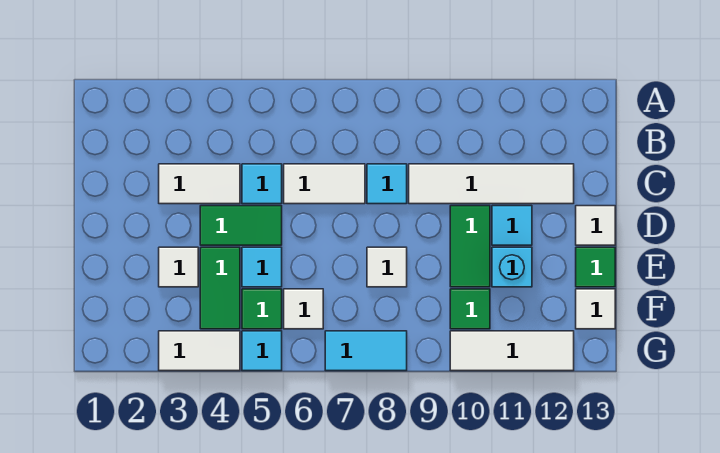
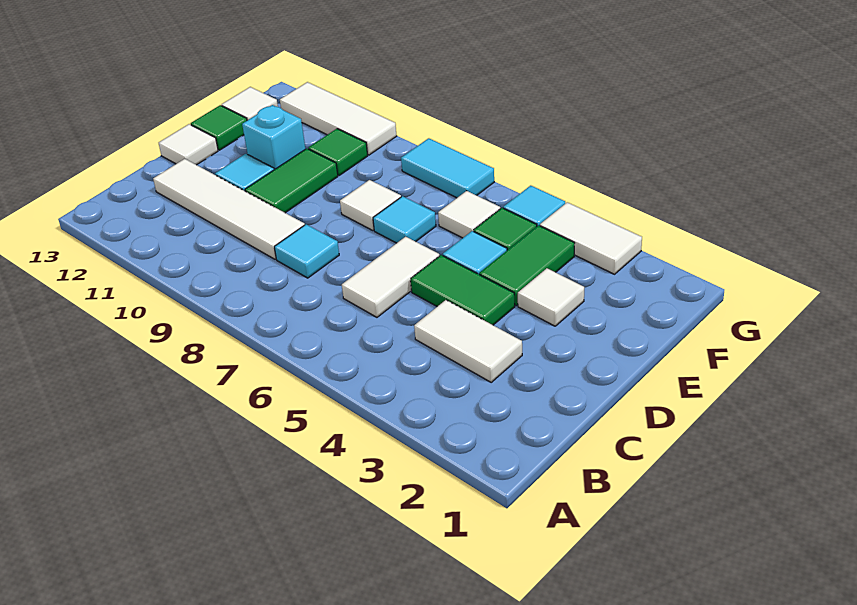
cyan 1x1 tile [242,164,282,204] -> cyan 1x1 tile moved to [373,196,436,243]
white 1x2 tile [284,164,365,204] -> white 1x2 tile turned to [342,237,439,317]

